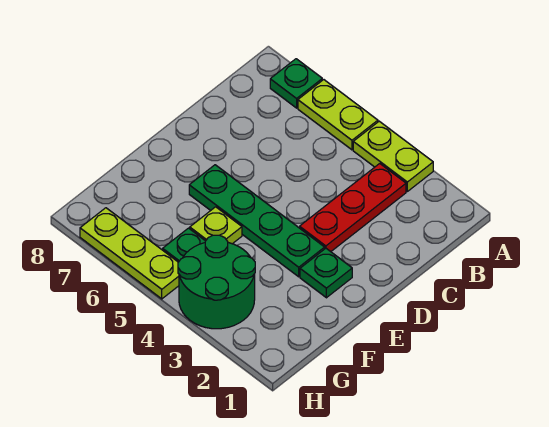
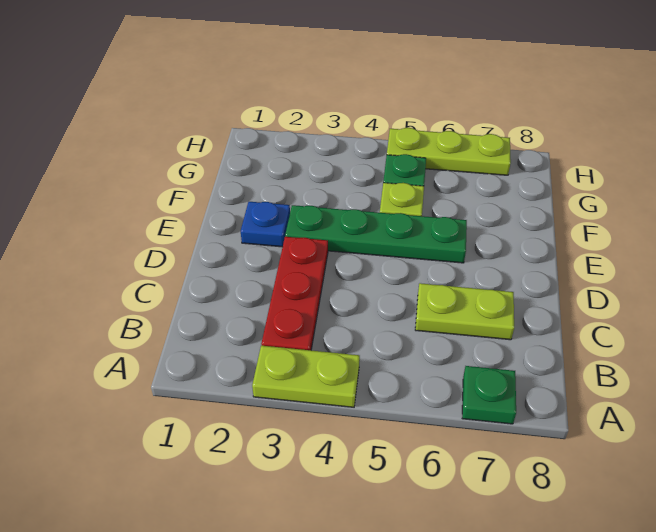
lime 1x2 plate [298,80,378,150] -> lime 1x2 plate moved to [415,283,514,340]
green 1x1 plate [300,248,352,298] -> blue 1x1 plate [241,202,290,247]
green 2x2 round brick [178,235,255,329] -> none

